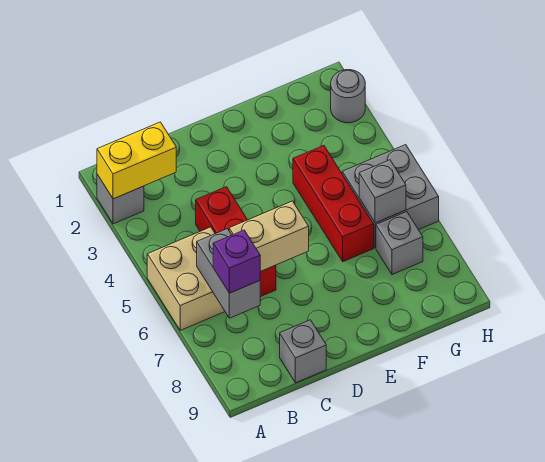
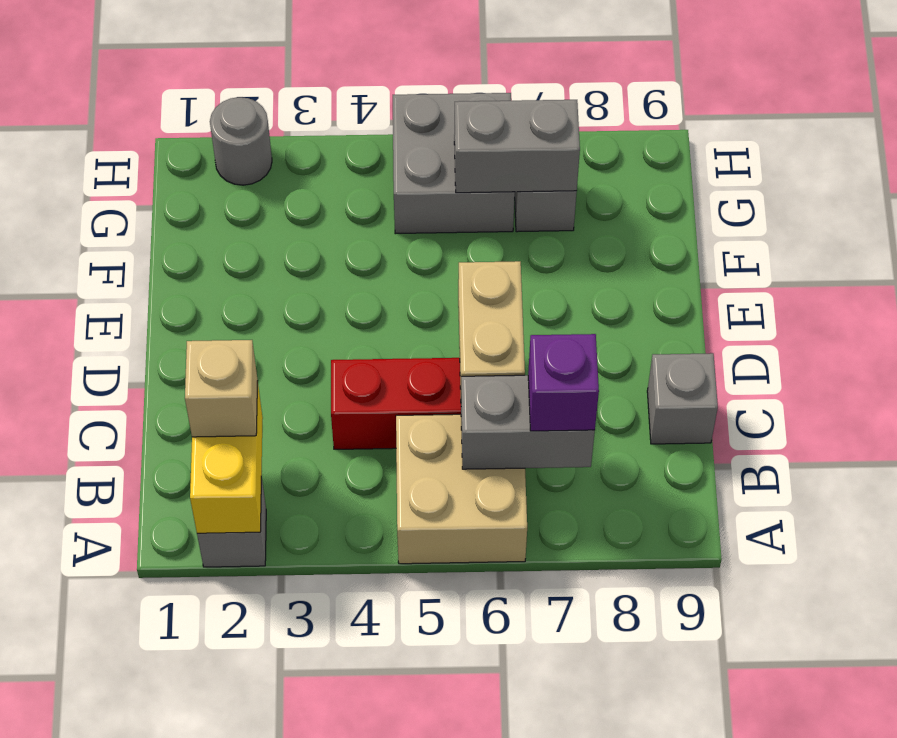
none -> tan 1x1 brick [185,340,258,437]
red 1x3 brick [293,146,374,262] -> none
grey 1x1 brick [359,160,406,223] -> grey 1x2 brick [454,100,580,193]

